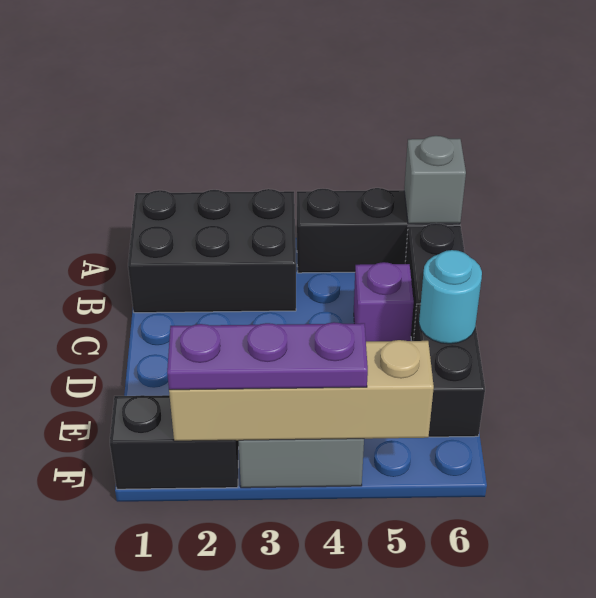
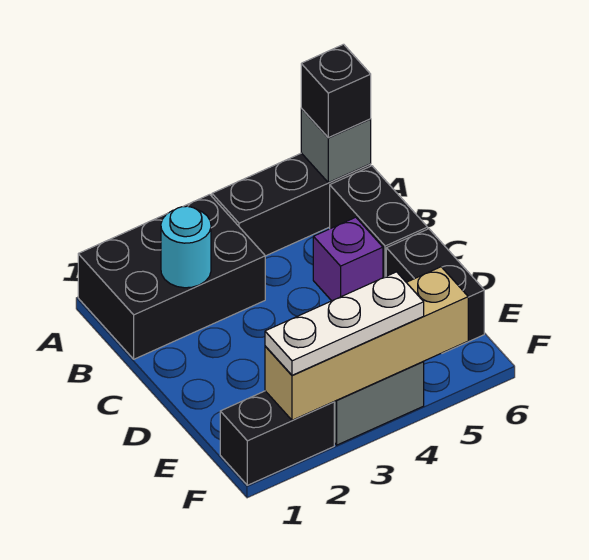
none -> black 1x1 brick [301,44,371,138]
cyan 1x1 round brick [419,250,482,344] -> cyan 1x1 round brick moved to [161,206,211,288]
purple 1x3 plate [167,322,368,390] -> white 1x3 plate [265,272,424,375]

